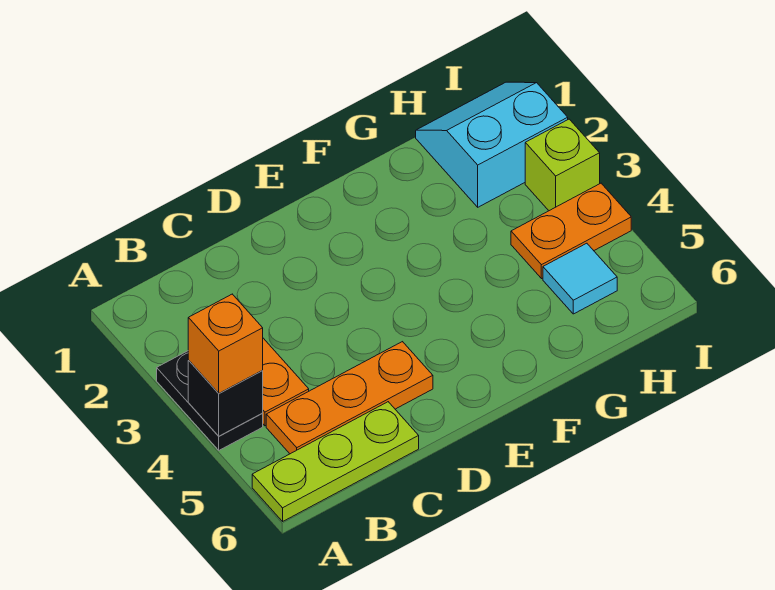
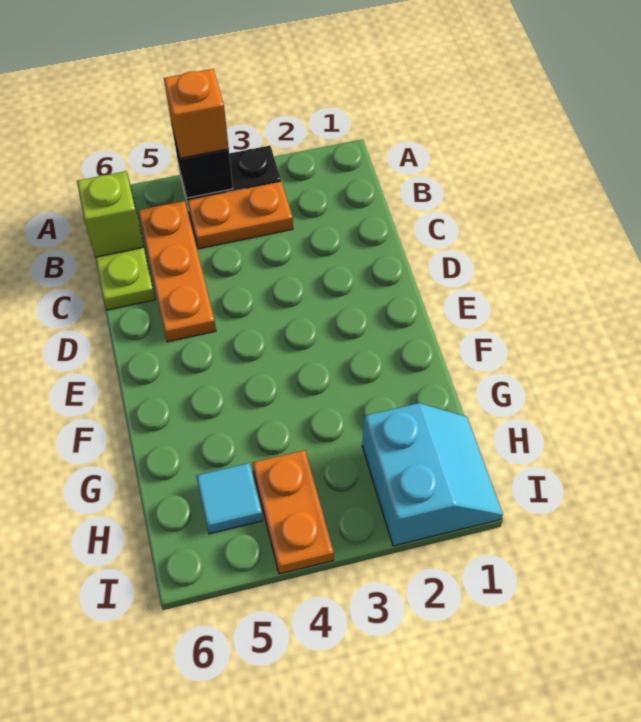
lime 1x1 brick [525,119,600,211] -> lime 1x1 brick moved to [77,171,144,257]

